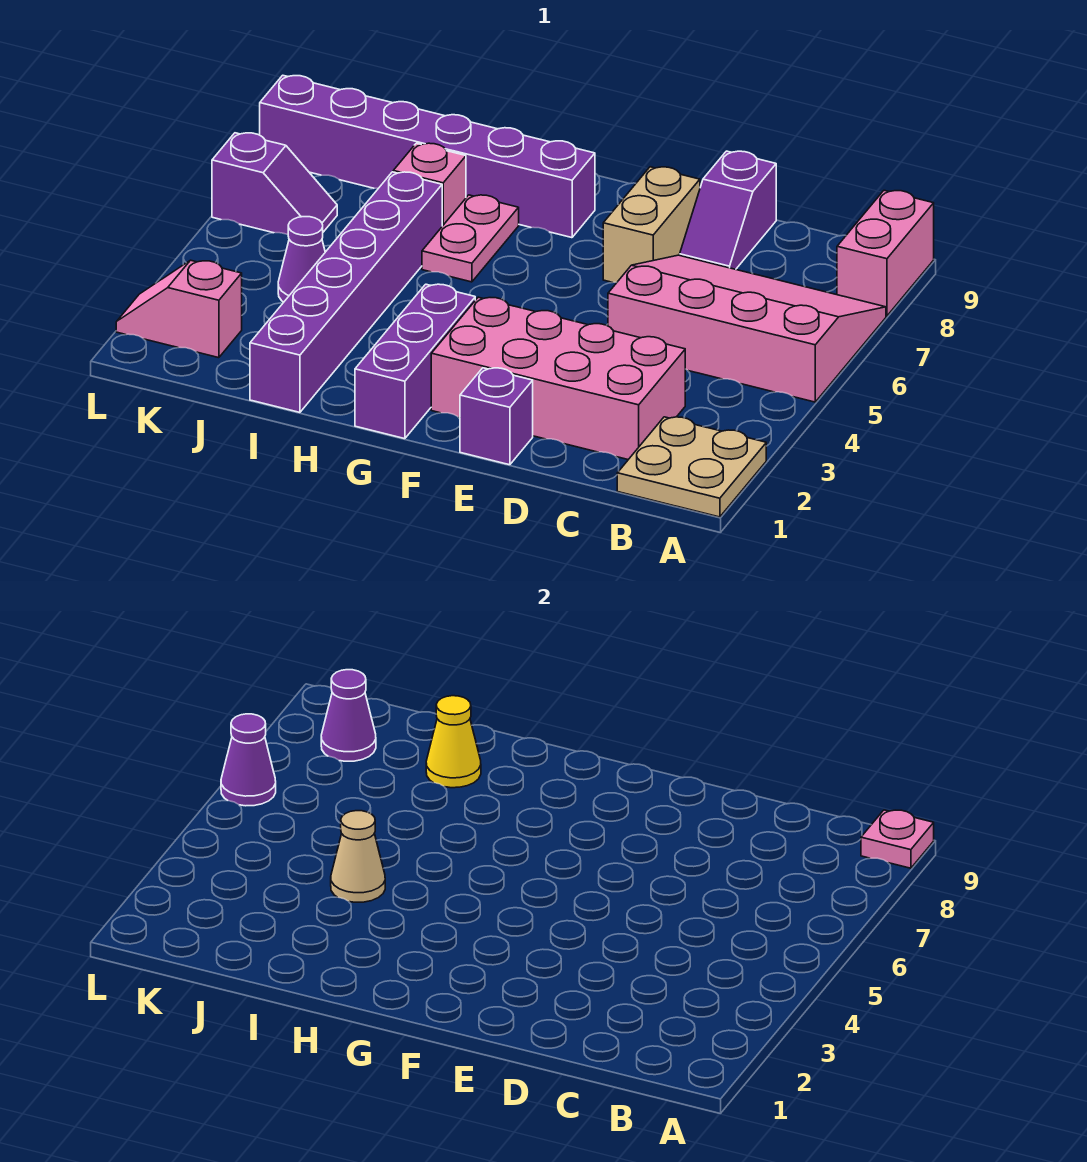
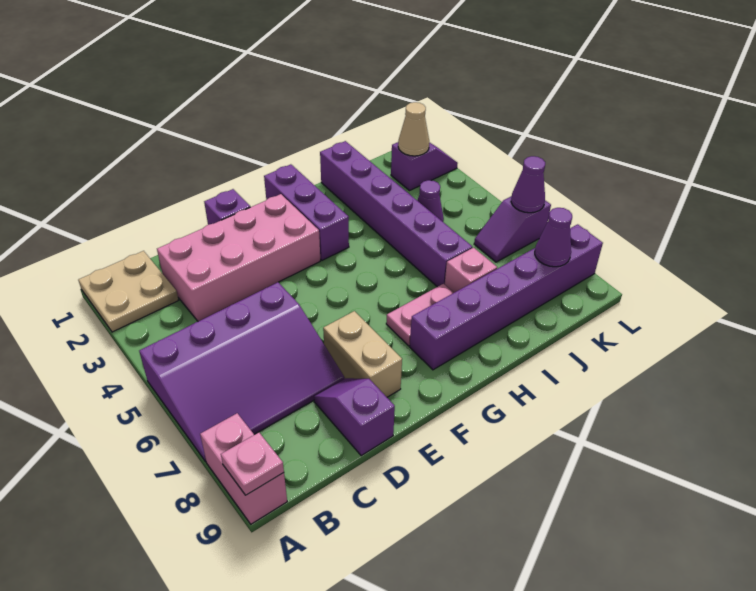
pink 3x4 slope [608,255,886,402] -> purple 3x4 slope [139,282,345,462]
pink 1x2 plate [422,195,519,282] -> pink 1x2 plate turned to [386,284,453,346]
tan 1x1 cone [331,811,385,902] -> tan 1x1 cone moved to [398,102,429,156]
yellow 1x1 cone [426,696,481,788] -> none
pink 1x2 slope [116,260,242,358] -> purple 1x2 slope [391,142,458,190]

